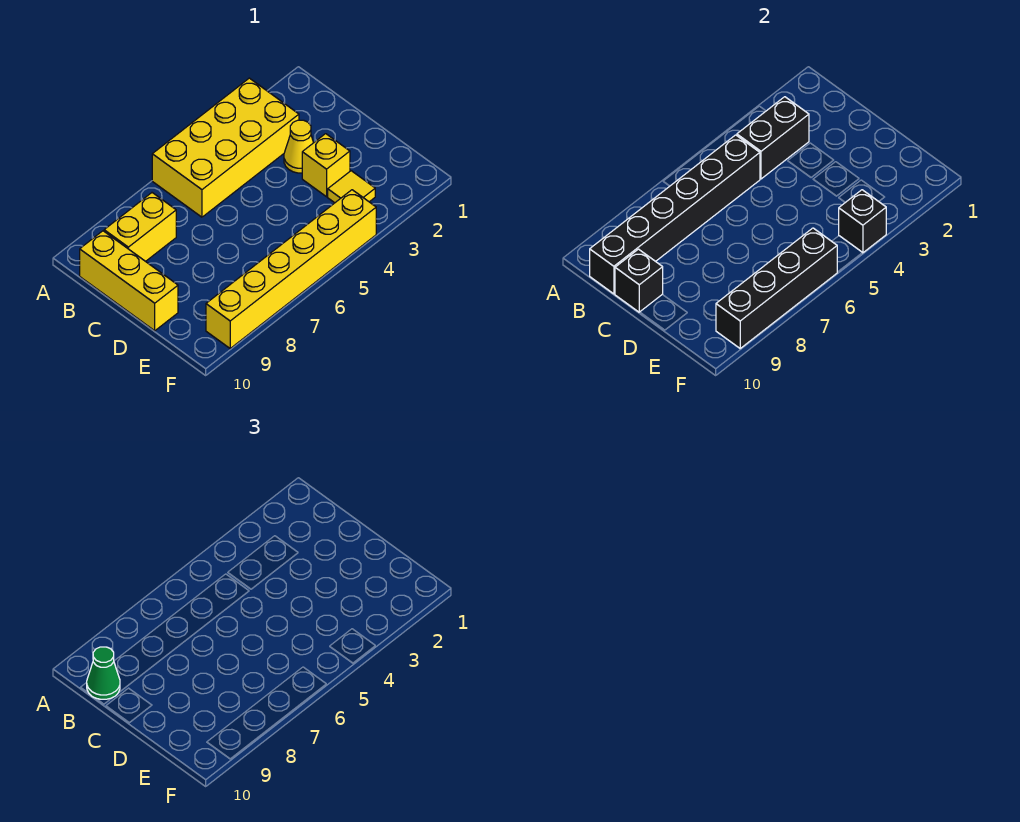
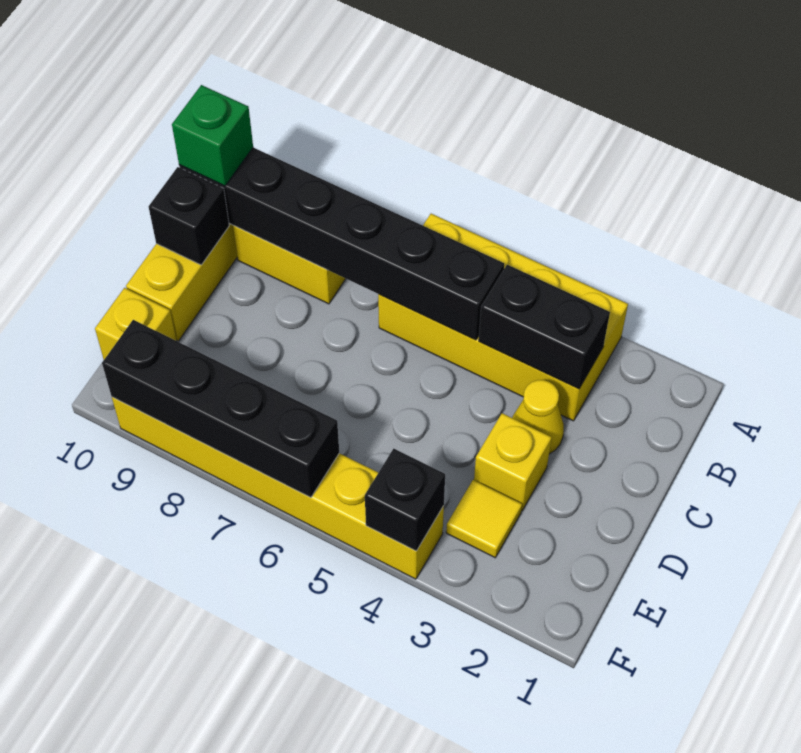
green 1x1 cone [87,647,120,699] -> green 1x1 brick [172,85,253,186]
none -> yellow 1x1 brick [95,288,177,359]

